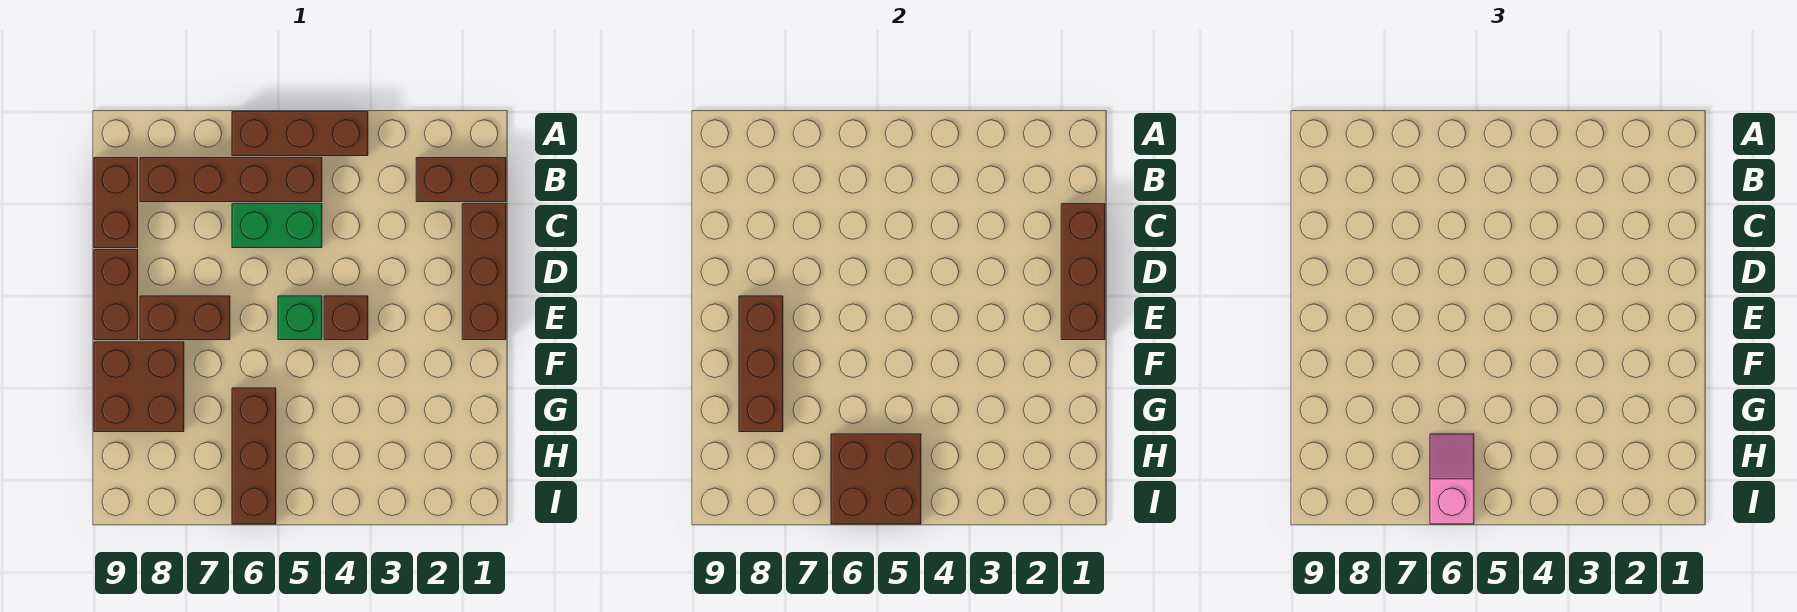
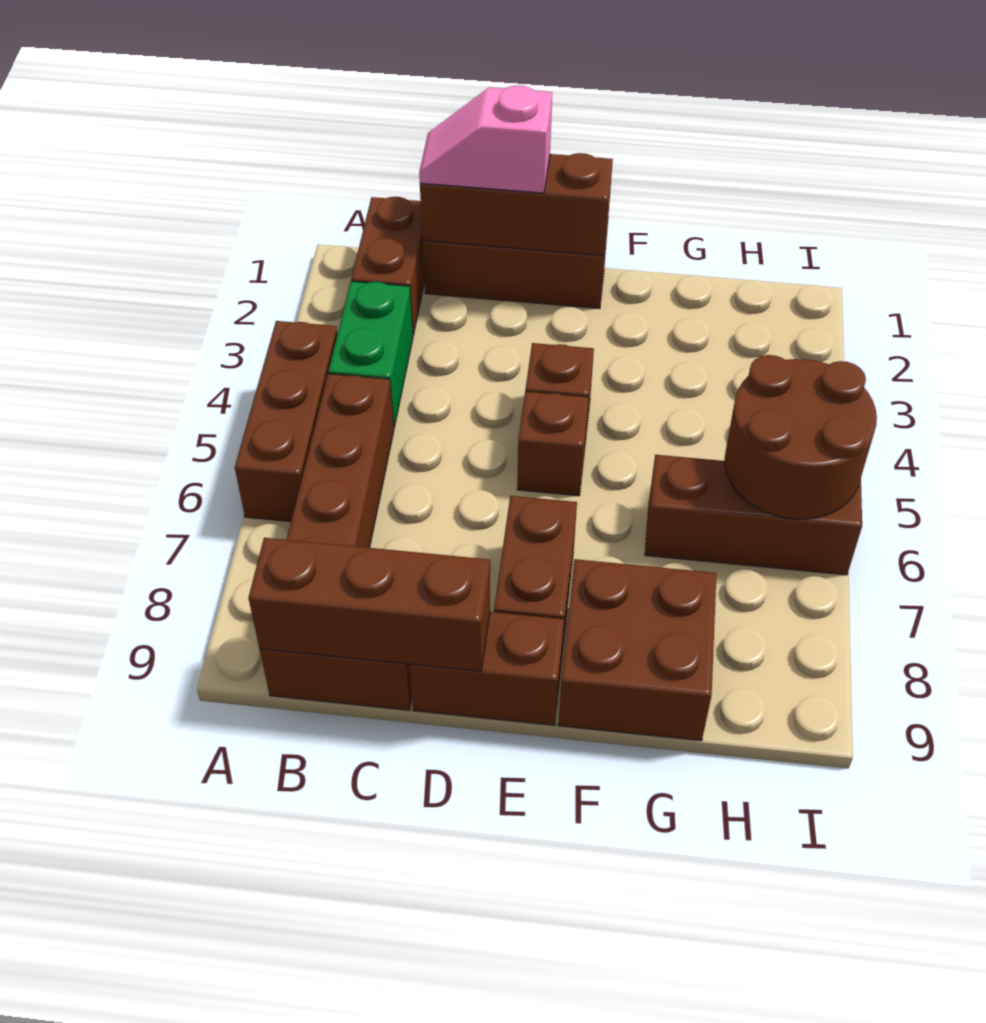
green 1x2 brick [232,204,322,248] -> green 1x2 brick moved to [328,281,413,427]
green 1x1 brick [278,296,322,340] -> brown 1x1 brick [517,391,589,496]
brown 1x3 brick [739,296,783,432] -> brown 1x3 brick moved to [248,538,490,671]
brown 2x2 brick [831,434,921,524] -> brown 2x2 round brick [725,355,877,519]
pink 1x2 slope [1430,434,1474,524] -> pink 1x2 slope moved to [419,86,552,193]

